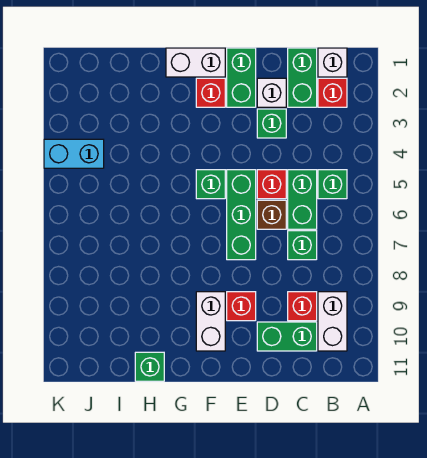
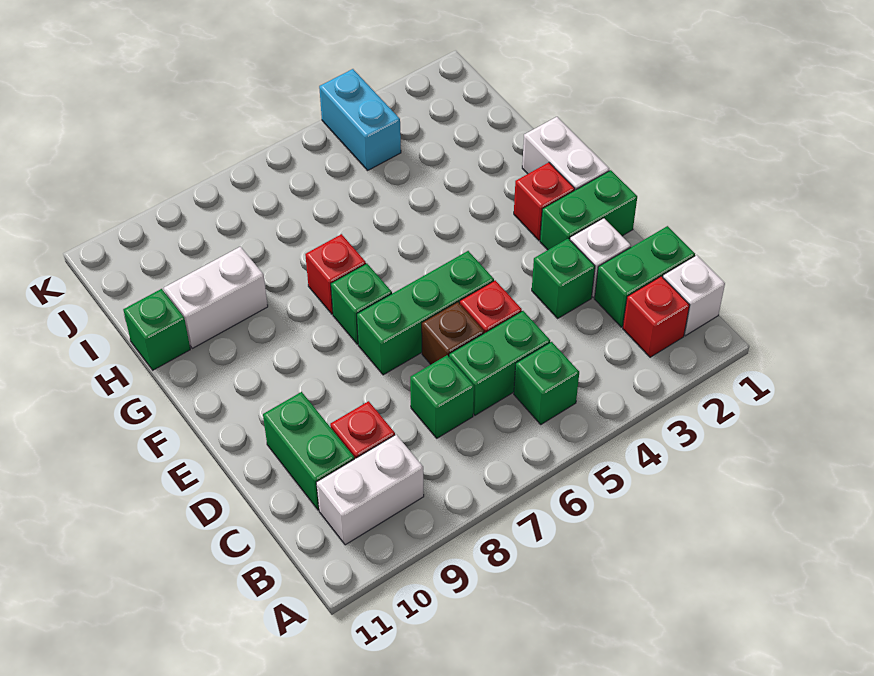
red 1x1 brick [227,292,256,321] -> red 1x1 brick moved to [305,234,366,314]
green 1x1 brick [196,170,225,199] -> green 1x1 brick moved to [331,264,392,344]
white 1x2 brick [196,292,225,351] -> white 1x2 brick moved to [164,247,268,348]

